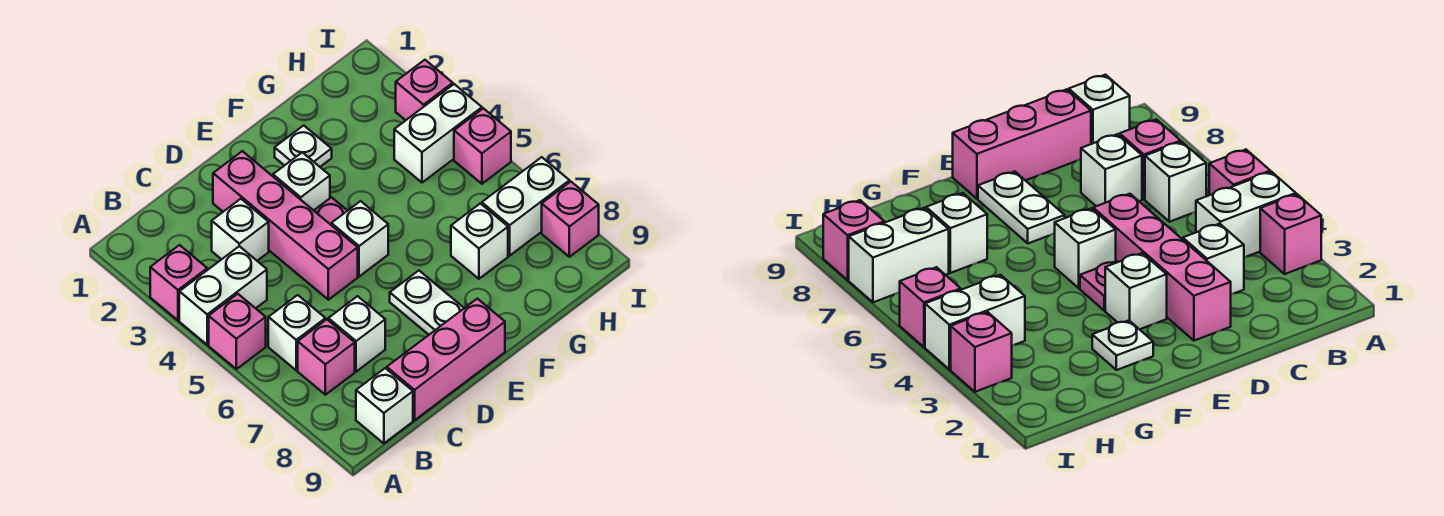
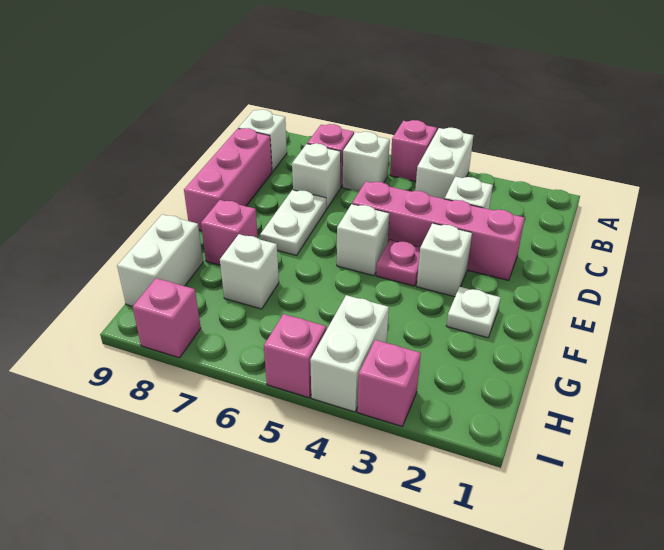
pink 1x1 brick [150,245,207,320] -> pink 1x1 brick moved to [201,200,258,265]
white 1x2 plate [390,271,464,335] -> white 1x2 plate turned to [260,190,326,255]
white 1x2 brick [482,157,570,256] -> white 1x2 brick moved to [117,214,203,306]

